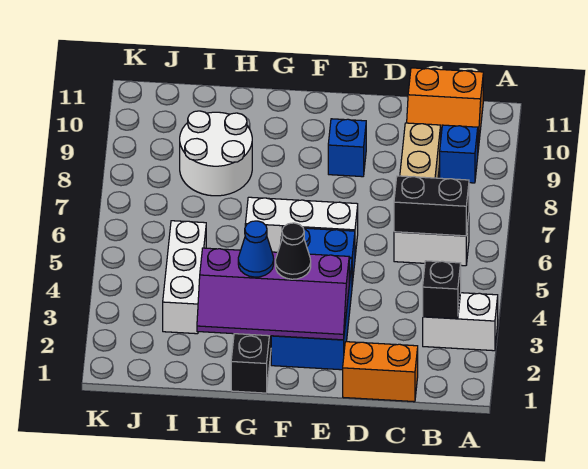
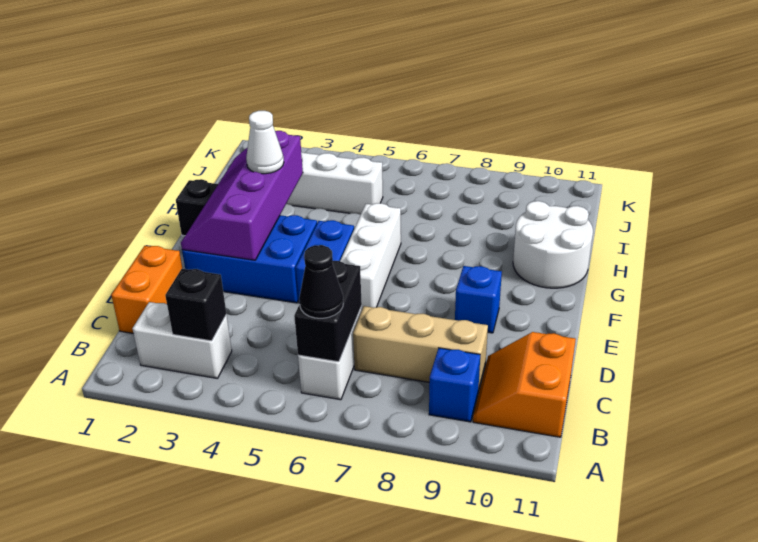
white 1x2 brick [423,293,498,351] -> white 1x2 brick turned to [132,302,232,379]
black 1x1 cone [275,223,311,279] -> black 1x1 cone moved to [299,245,343,318]
blue 1x1 cone [238,221,274,277] -> white 1x1 cone [246,111,284,174]
white 2x2 round brick [180,111,252,196] -> white 2x2 round brick moved to [513,201,593,288]

